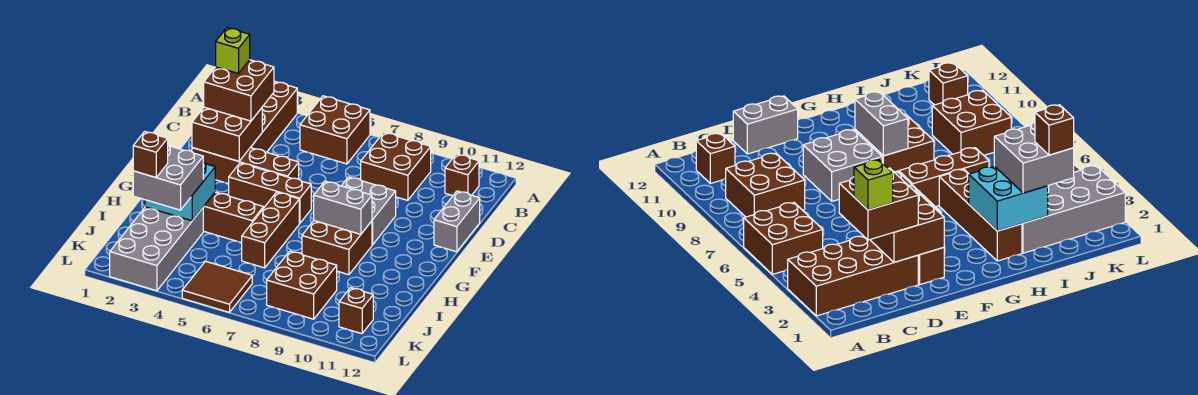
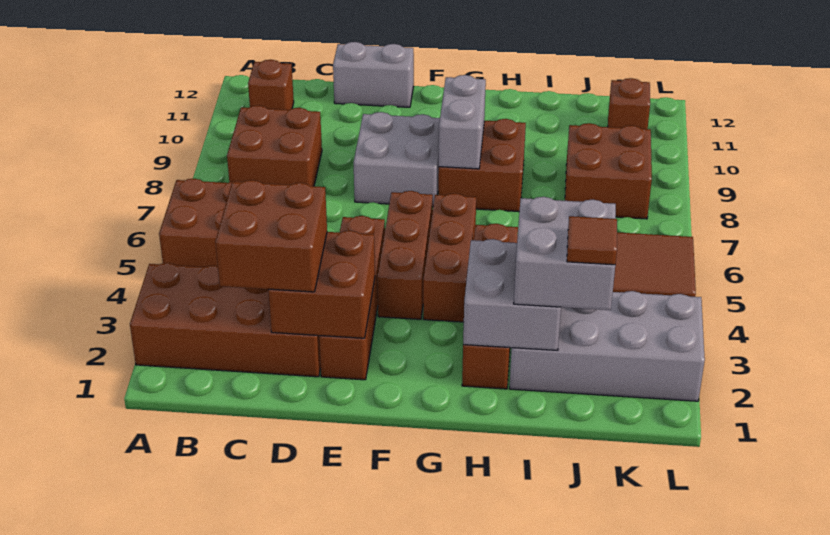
lime 1x1 brick [216,28,250,74] -> none
brown 1x3 brick [242,192,299,268] -> brown 1x3 brick turned to [423,193,476,322]
cyan 2x2 brick [145,162,215,221] -> grey 2x2 brick [463,239,561,351]
brown 1x1 brick [133,131,168,177] -> brown 1x1 tile [567,216,617,265]

